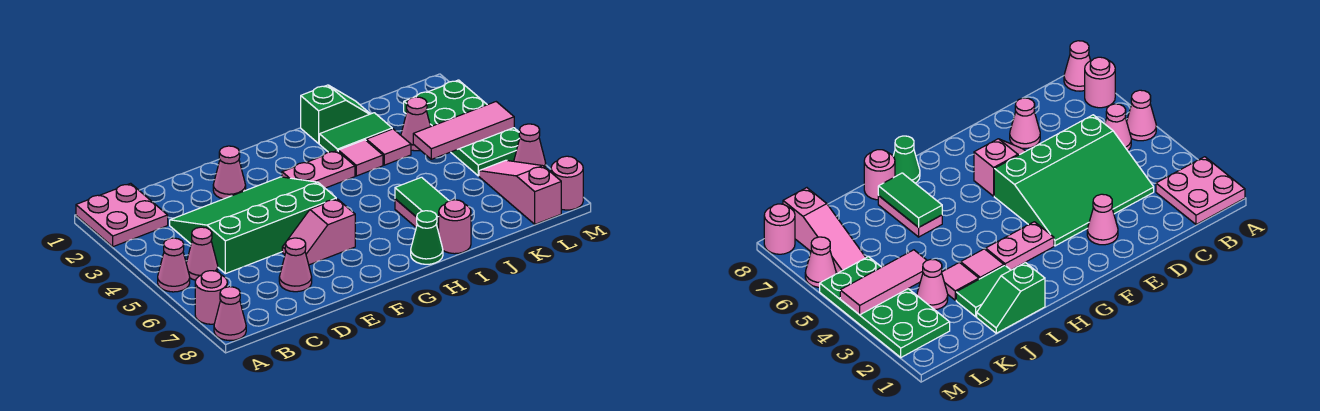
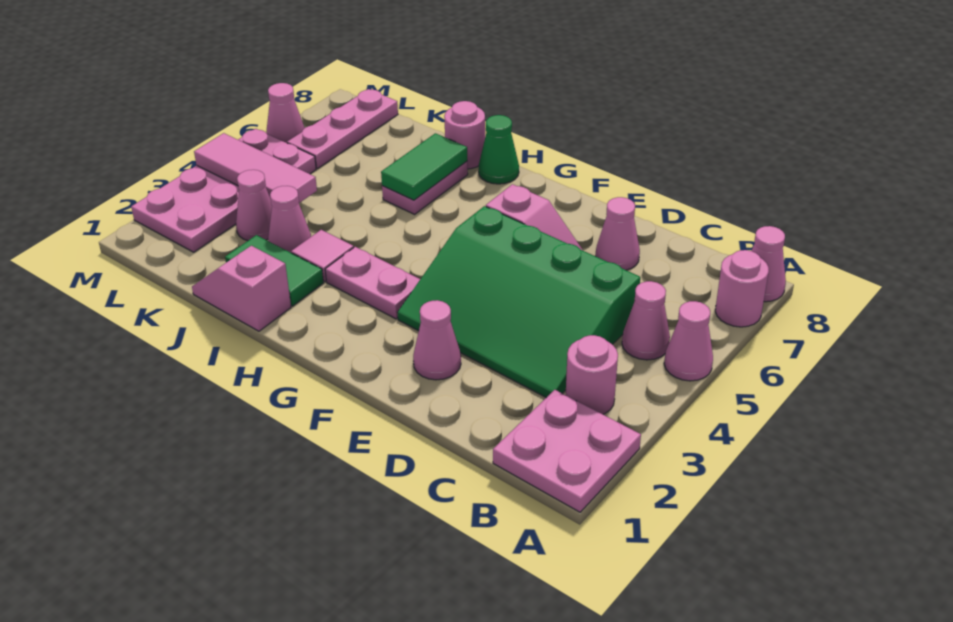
green 1x2 slope [301,85,370,143] -> pink 1x2 slope [192,246,291,331]
pink 1x1 tile [366,129,411,165] -> pink 1x1 cone [268,186,311,253]
green 2x4 plate [404,80,520,176] -> pink 2x4 plate [131,129,316,252]
pink 1x3 slope [479,160,561,224] -> pink 1x3 plate [287,89,398,169]
pink 1x1 round brick [551,156,583,210] -> pink 1x1 round brick moved to [566,335,618,414]

